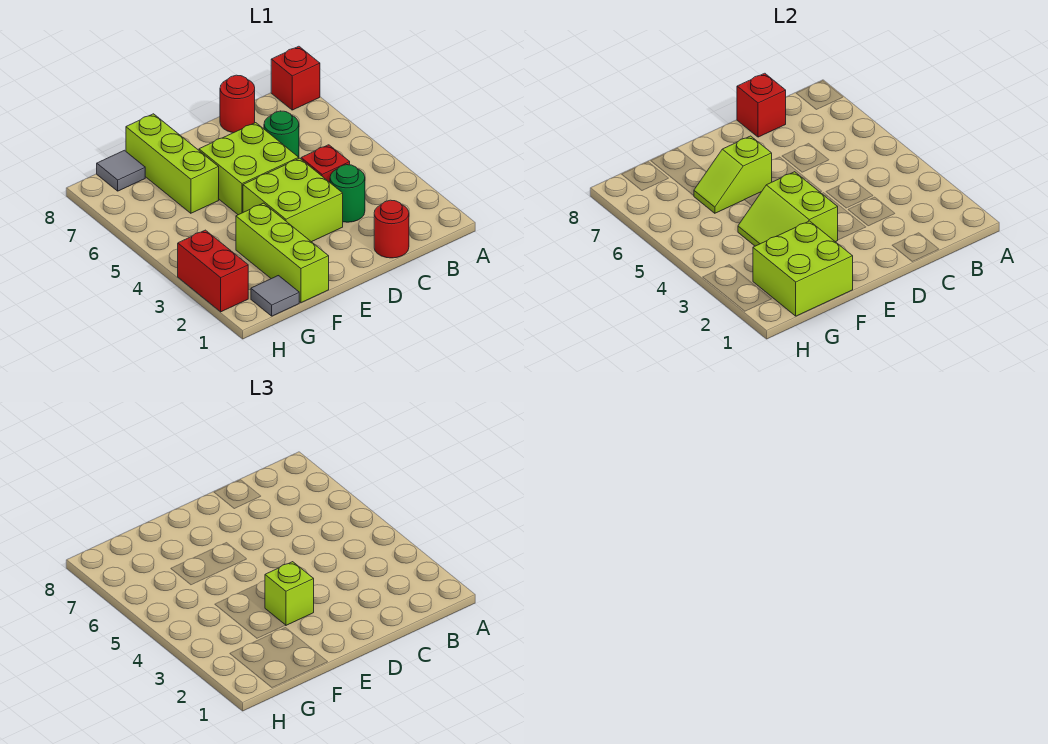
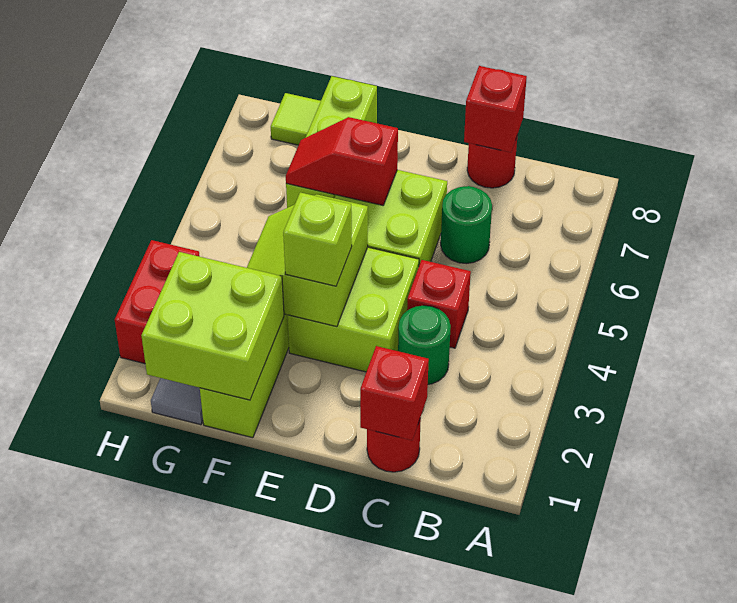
red 1x1 brick [271,46,320,110] -> red 1x1 brick moved to [360,346,429,440]
lime 1x2 slope [694,136,772,213] -> red 1x2 slope [286,117,398,205]
grey 1x1 tile [97,150,145,191] -> lime 1x1 tile [271,93,321,145]

